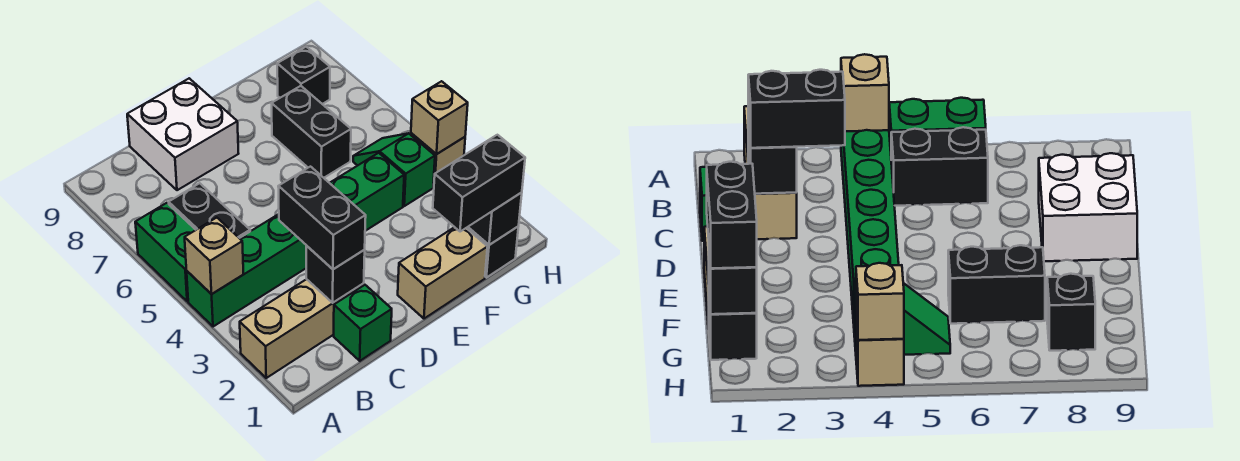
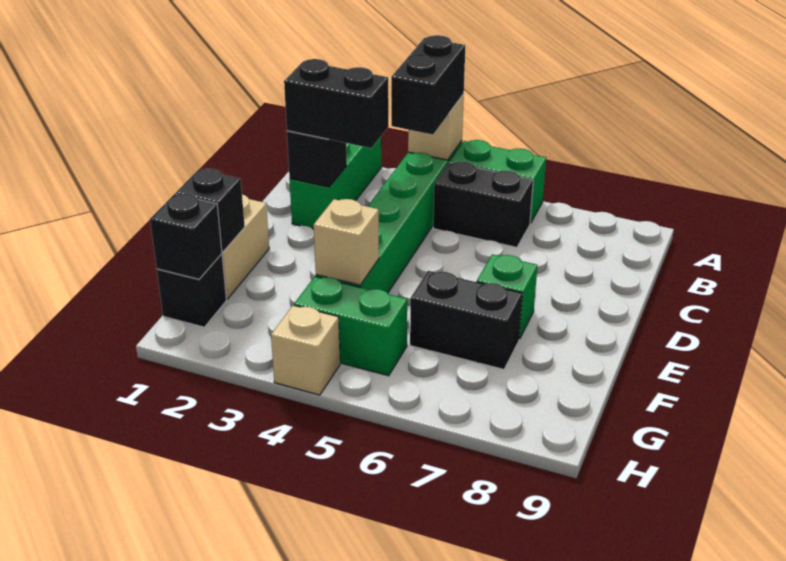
tan 1x3 brick [240,279,364,378] -> green 1x3 brick [290,137,381,229]
green 1x1 brick [334,285,392,361] -> green 1x1 brick moved to [477,254,537,339]
white 2x2 brick [127,78,239,190] -> none
black 1x2 brick [433,135,525,232] -> black 1x2 brick moved to [391,35,465,135]
green 1x2 slope [353,133,435,206] -> green 1x2 brick [294,276,407,376]
black 1x1 brick [277,47,330,104] -> black 1x1 brick moved to [176,169,245,252]
tan 1x1 brick [411,81,468,154] -> tan 1x1 brick moved to [314,199,379,285]

